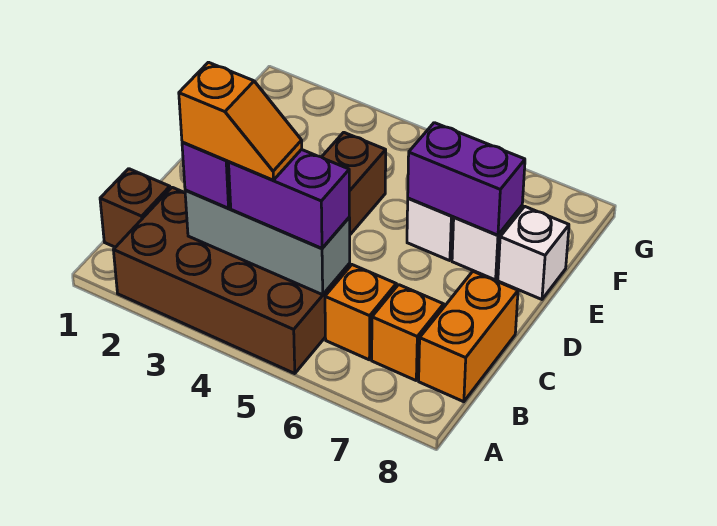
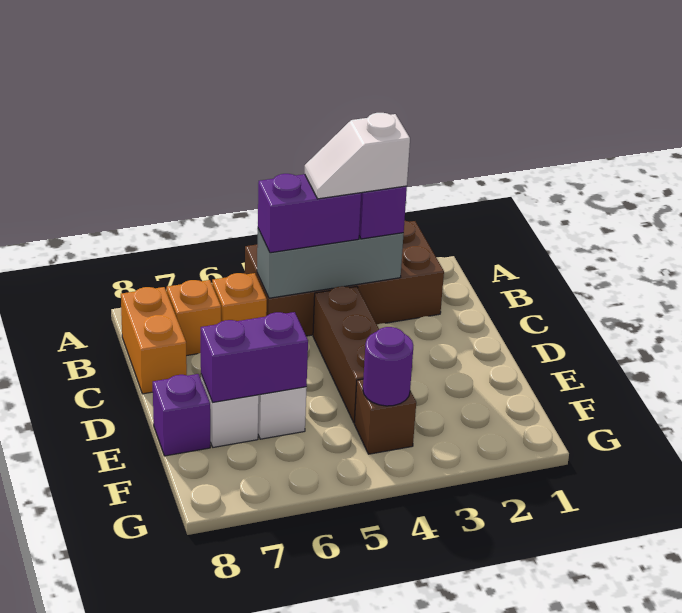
brown 1x1 brick [100,169,170,247] -> brown 1x1 brick moved to [354,379,416,454]
orange 1x2 slope [179,62,302,180] -> white 1x2 slope [304,113,410,199]
white 1x1 brick [498,206,569,299] -> purple 1x1 brick [153,374,210,456]
none -> purple 1x1 round brick [363,327,413,406]

